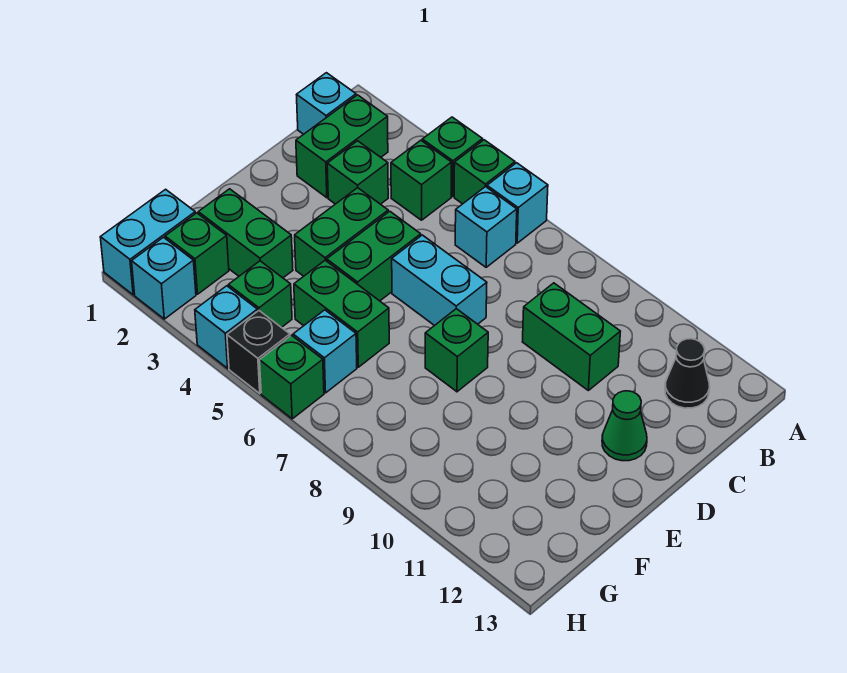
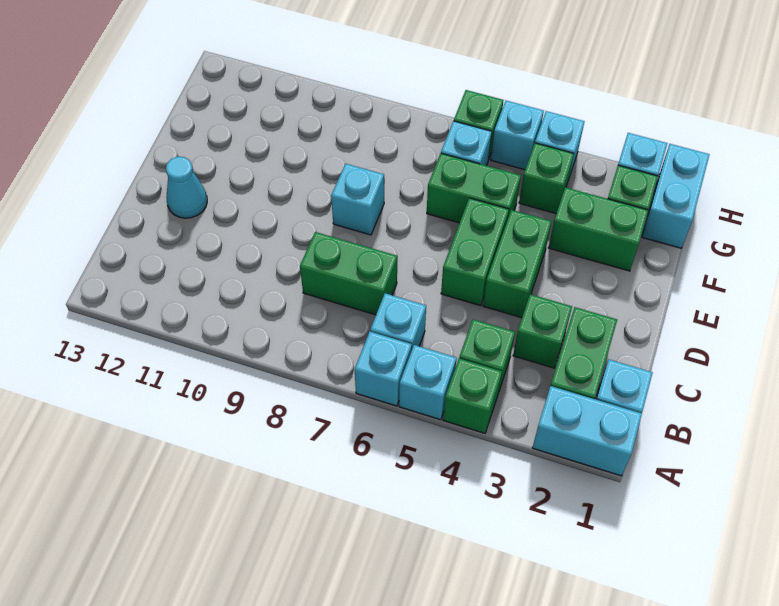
green 1x1 brick [454,140,515,204] -> cyan 1x1 brick [399,345,457,420]
black 1x1 cone [665,339,710,408] -> none
green 1x2 brick [523,283,620,390] -> green 1x2 brick moved to [300,232,397,315]
cyan 1x2 brick [392,235,487,326] -> cyan 1x2 brick moved to [533,386,642,476]
green 1x1 cone [602,391,647,461] -> cyan 1x1 cone [166,157,207,218]
green 1x1 brick [425,309,488,392] -> cyan 1x1 brick [331,164,384,235]
black 1x1 brick [227,311,290,393] -> cyan 1x1 brick [491,101,544,170]

